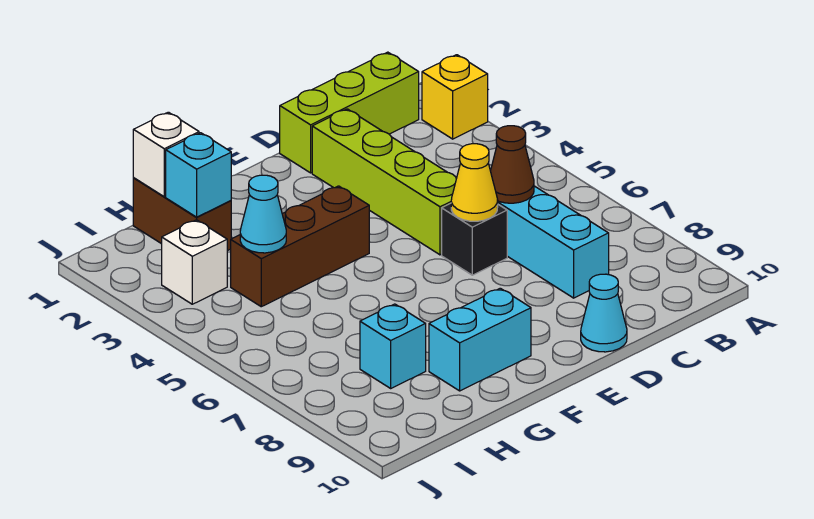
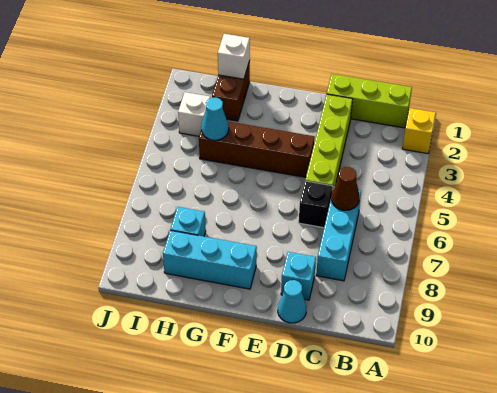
yellow 1x1 cone [451,144,498,221] -> none
brown 1x3 brick [231,186,369,307] -> brown 1x4 brick [199,121,315,177]
cyan 1x2 brick [429,288,531,391] -> cyan 1x3 brick [163,230,257,289]
cyan 1x1 brick [166,133,231,217] -> cyan 1x1 brick moved to [281,252,316,300]

